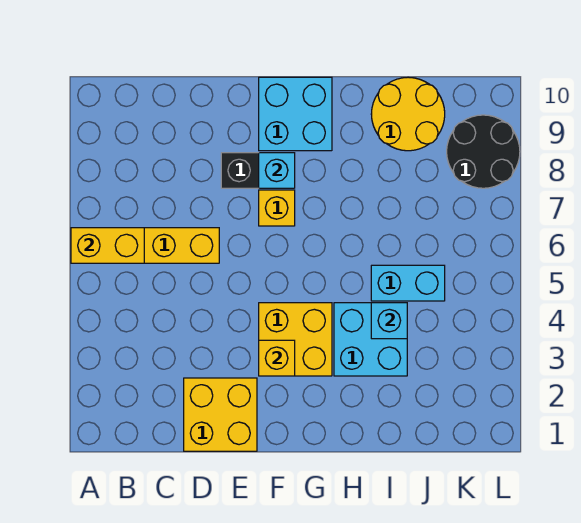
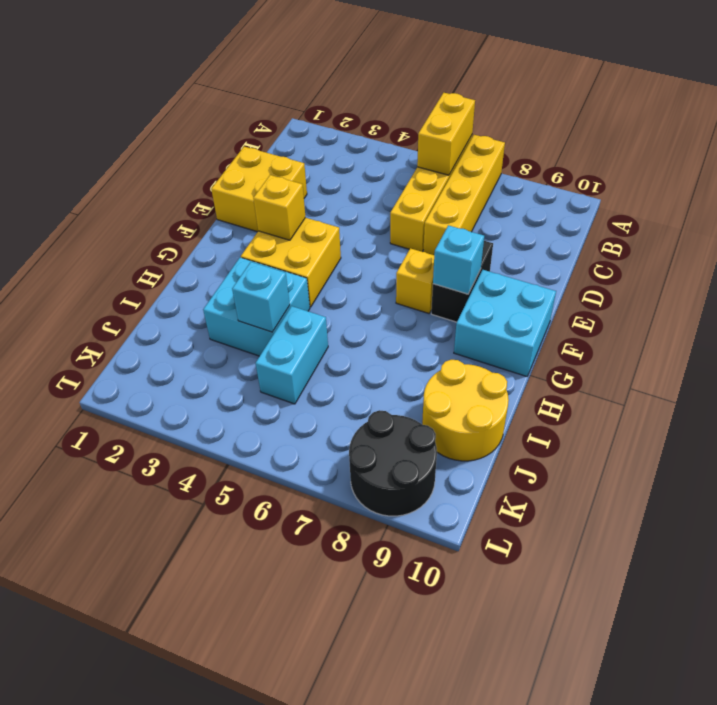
none -> yellow 1x4 brick [423,135,505,255]

